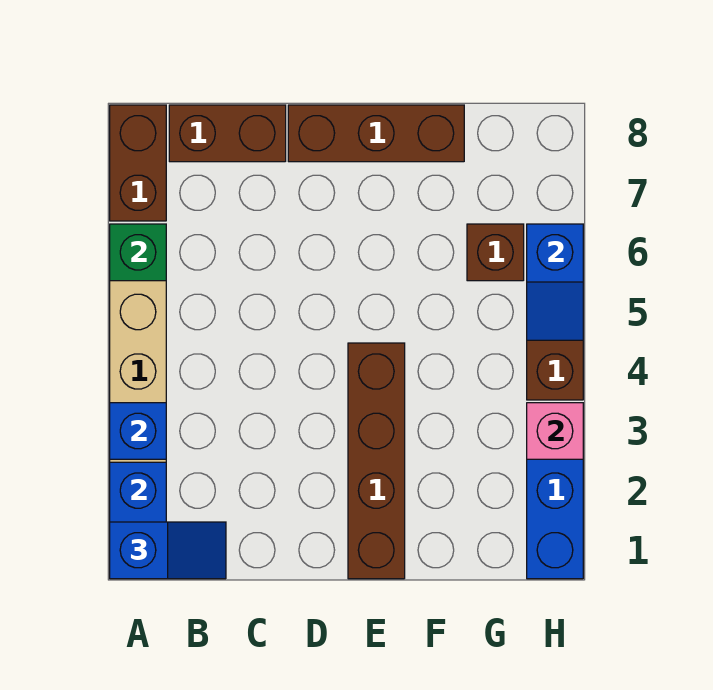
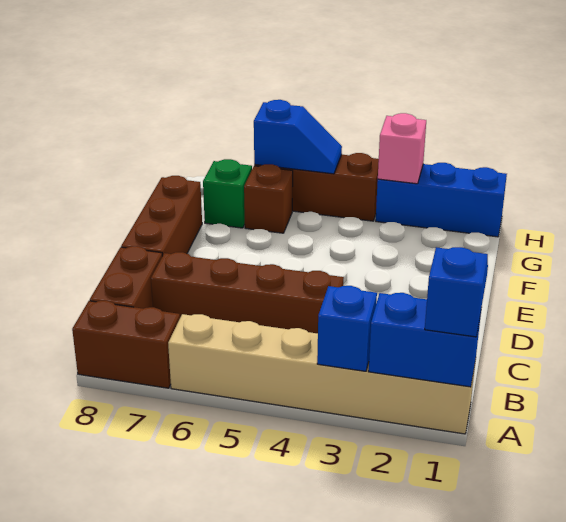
green 1x1 brick [110,224,166,281] -> green 1x1 brick moved to [203,159,252,228]
brown 1x4 brick [348,343,405,579] -> brown 1x4 brick moved to [151,252,344,333]

